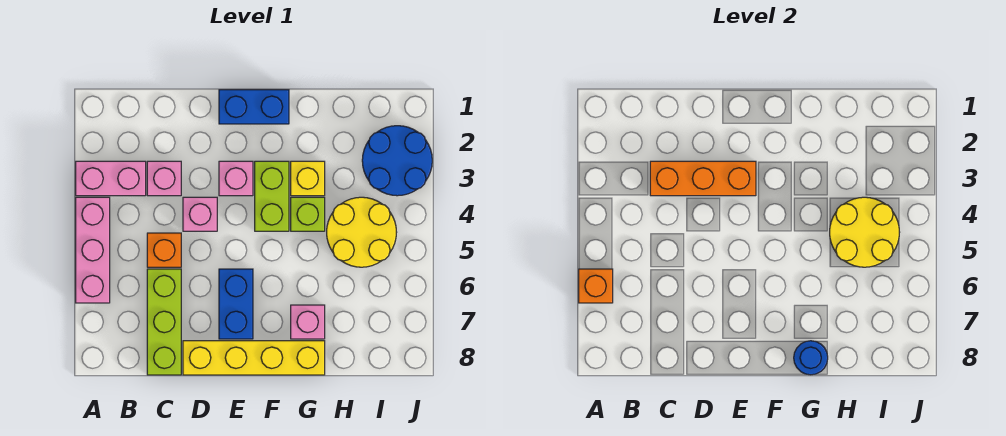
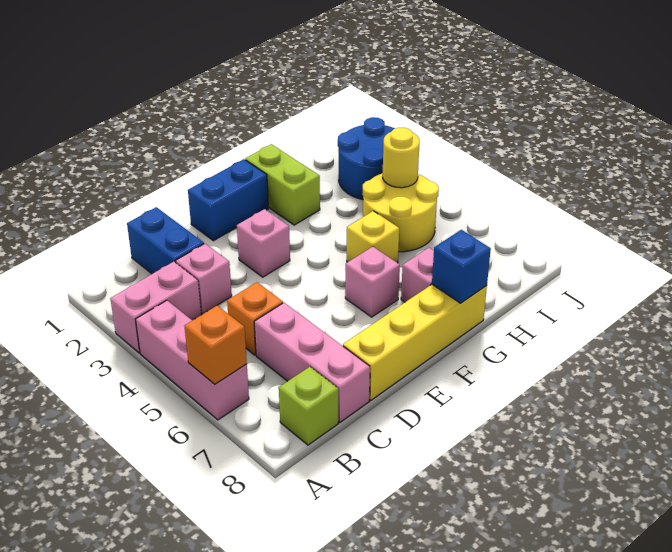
orange 1x3 brick [650,161,756,196] -> none
lime 1x3 brick [147,269,181,375] -> pink 1x3 brick [254,303,370,422]
pink 1x1 brick [183,197,217,231] -> pink 1x1 brick moved to [345,247,400,317]
blue 1x2 brick [219,269,253,339] -> blue 1x2 brick moved to [127,207,204,274]
lime 1x2 brick [255,161,289,231] -> lime 1x2 brick moved to [245,144,320,225]
yellow 1x1 brick [291,161,325,196] -> yellow 1x1 brick moved to [347,211,399,263]
lime 1x1 brick [291,197,325,231] -> lime 1x1 brick moved to [279,367,338,445]
blue 1x1 round brick [794,341,828,375] -> blue 1x1 brick [432,230,491,303]
yellow 2x2 round brick [830,197,900,267] -> yellow 1x1 round brick [383,128,420,188]

